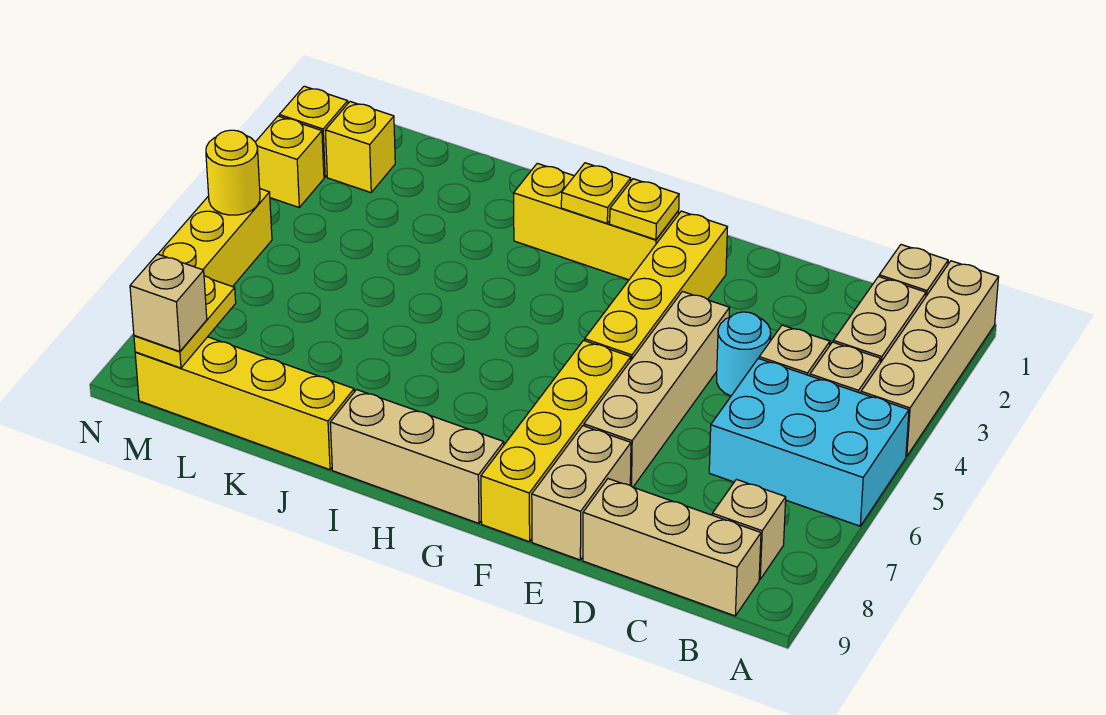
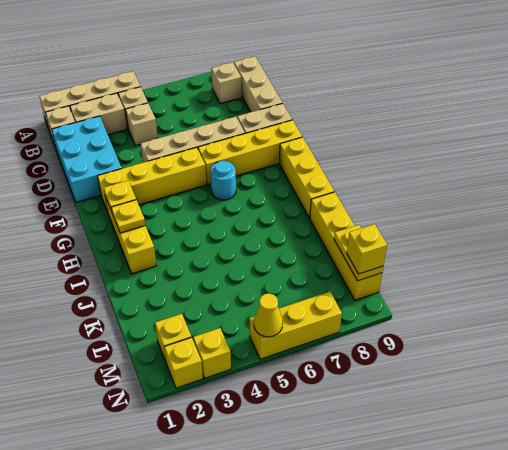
cyan 2x3 brick [709,358,909,526] -> cyan 2x3 brick moved to [52,116,122,202]
cyan 1x1 round brick [717,312,771,396] -> cyan 1x1 round brick moved to [210,161,236,200]
tan 1x3 brick [330,390,504,523] -> yellow 1x3 brick [279,137,334,218]
yellow 1x2 plate [134,276,236,368] -> yellow 1x2 plate turned to [334,225,383,281]
tan 1x1 brick [130,254,207,352] -> yellow 1x1 brick [347,224,387,274]
yellow 1x1 round brick [206,130,260,215] -> yellow 1x1 cone [254,294,283,337]

